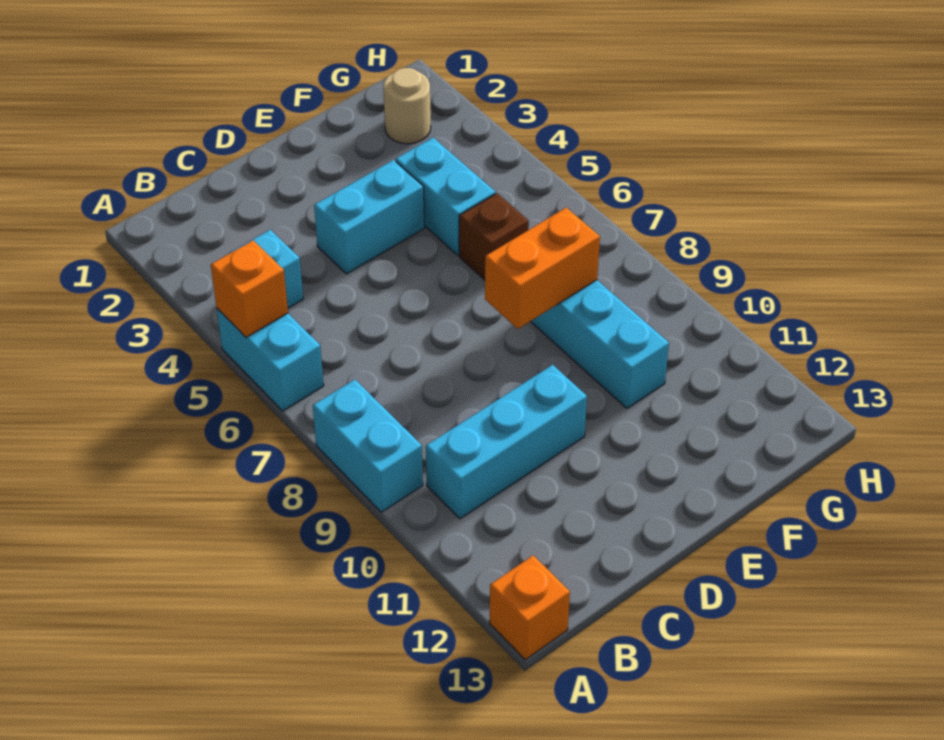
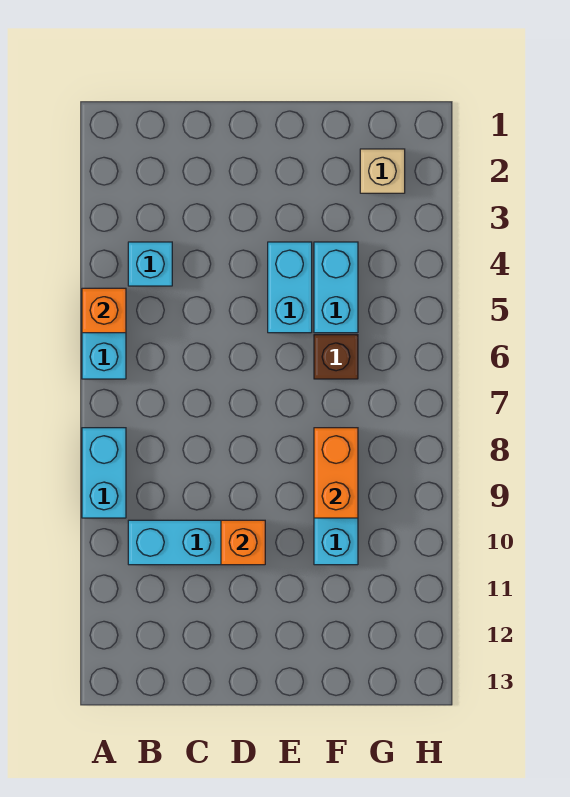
orange 1x1 brick [490,555,570,660] -> orange 1x1 brick moved to [221,520,265,565]
cyan 1x2 brick [314,160,424,274] -> cyan 1x2 brick turned to [268,242,312,333]
orange 1x2 brick [485,208,600,329] -> orange 1x2 brick turned to [314,428,358,518]
tan 1x1 round brick [383,68,431,144] -> tan 1x1 brick [360,149,405,193]

